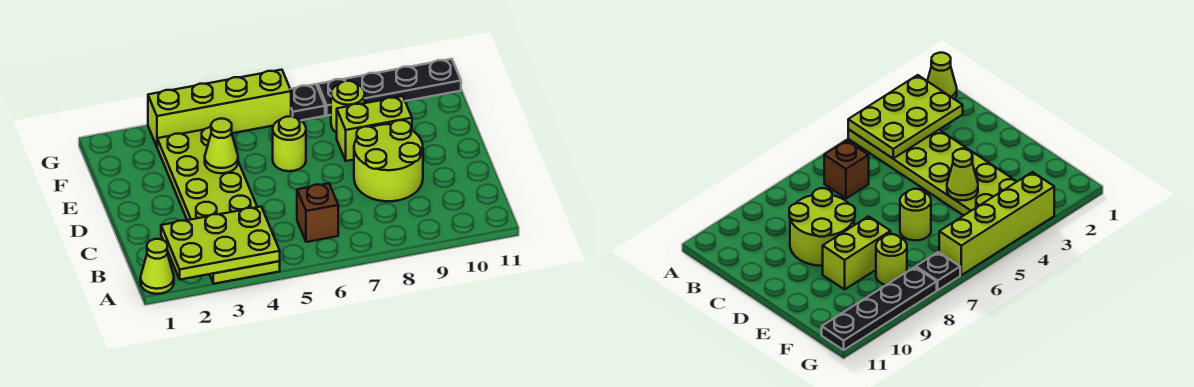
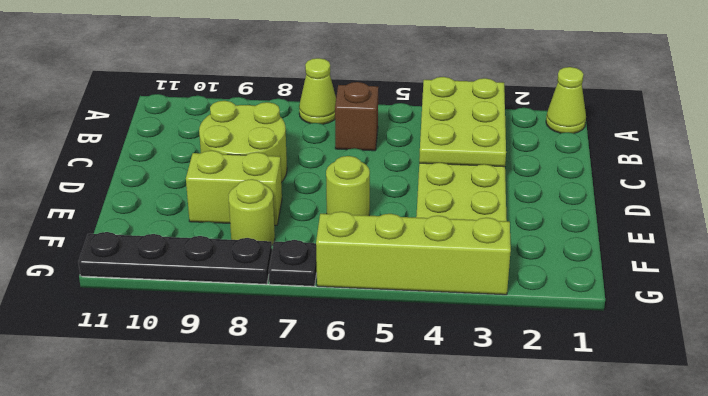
lime 2x3 plate [161,207,280,280] -> lime 2x3 plate turned to [419,77,506,167]
lime 1x1 cone [205,119,238,173] -> lime 1x1 cone moved to [299,58,336,124]

